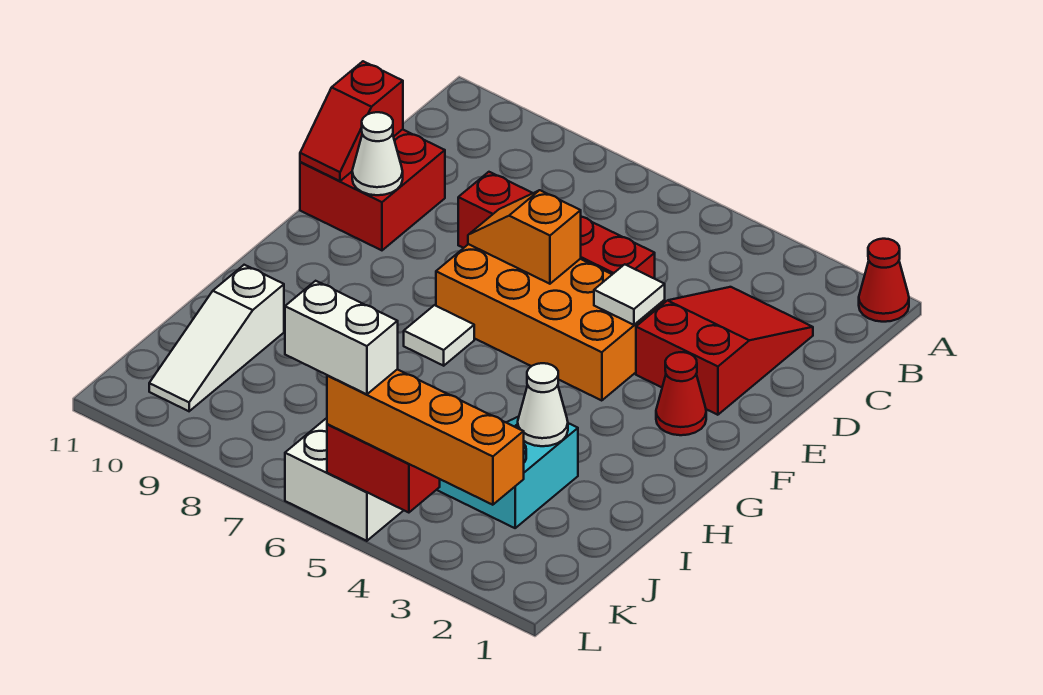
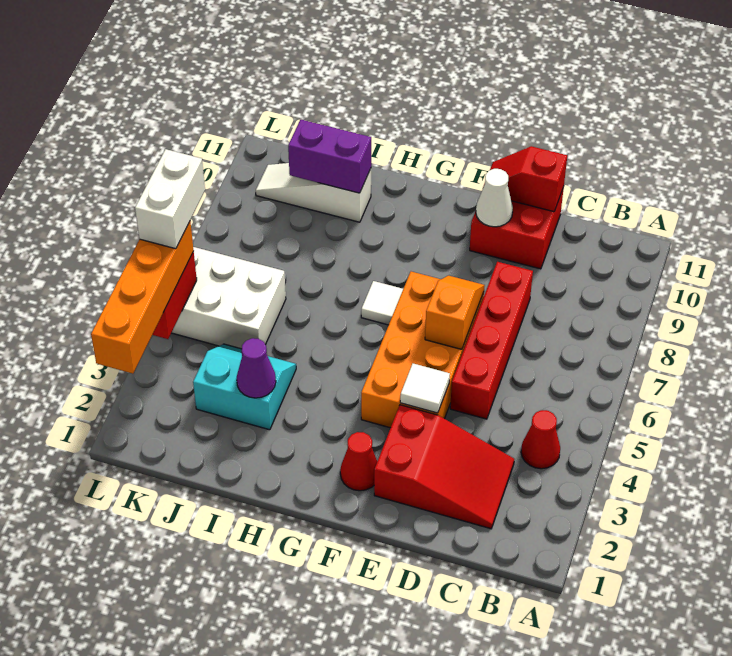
red 1x1 cone [859,239,909,322] -> red 1x1 cone moved to [521,410,560,469]
white 1x1 cone [518,363,568,446] -> purple 1x1 cone [237,338,276,398]
none -> purple 1x2 brick [288,120,371,193]

